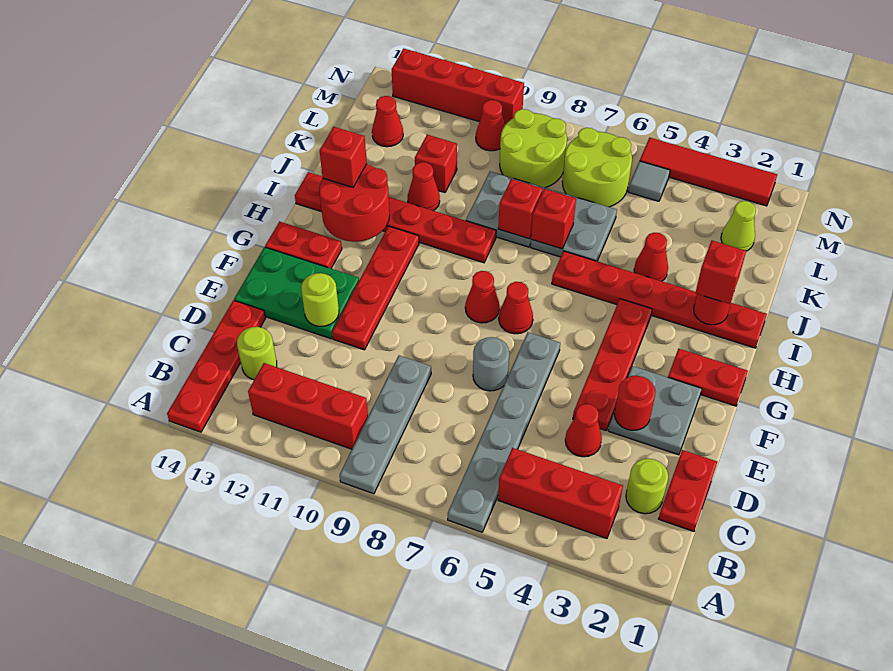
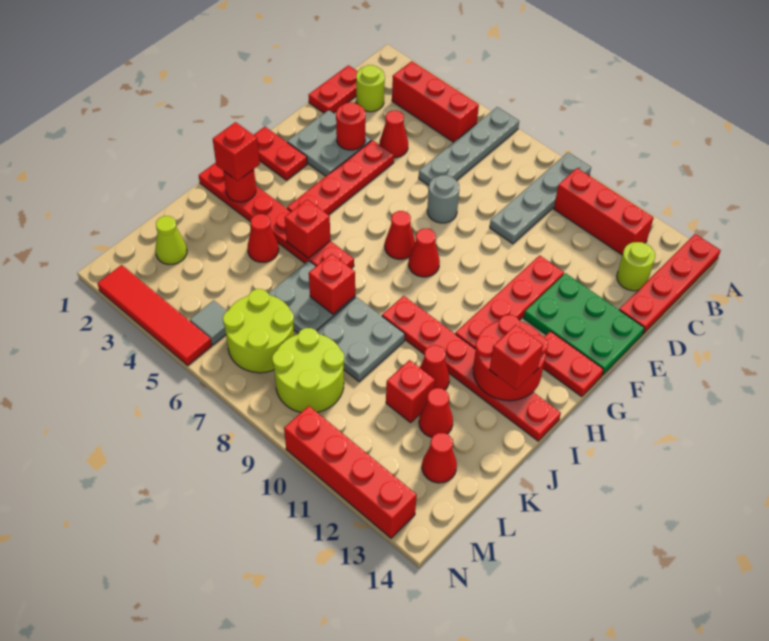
grey 1x6 plate [448,332,560,532] -> grey 1x4 plate [419,107,519,186]
lime 1x1 round brick [301,273,339,326] -> none
red 1x1 brick [498,179,543,239] -> red 1x1 brick moved to [285,200,330,258]
red 1x1 cone [476,100,505,151] -> red 1x1 cone moved to [419,388,453,437]

